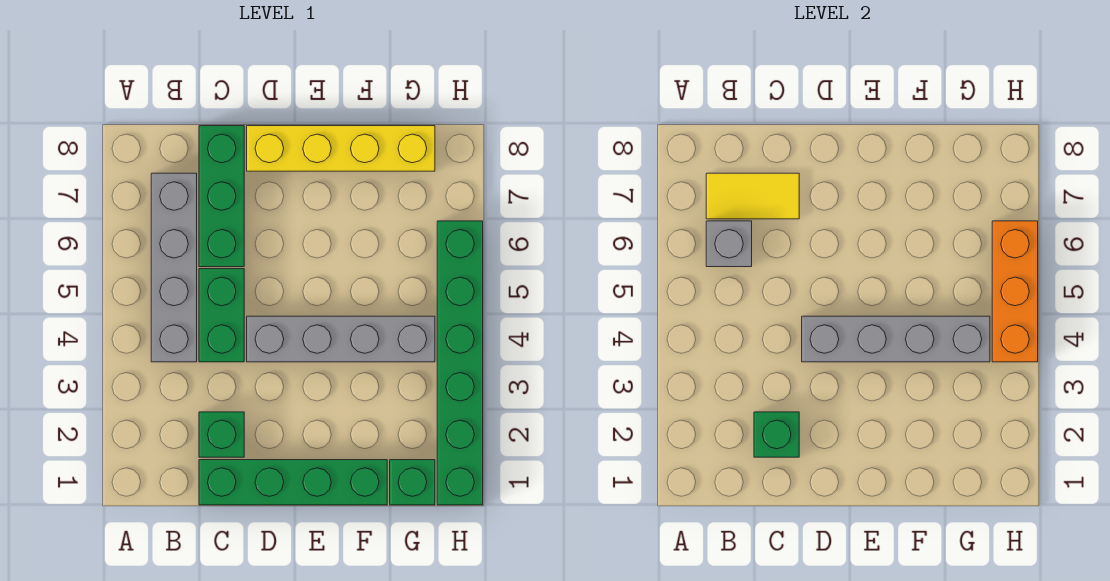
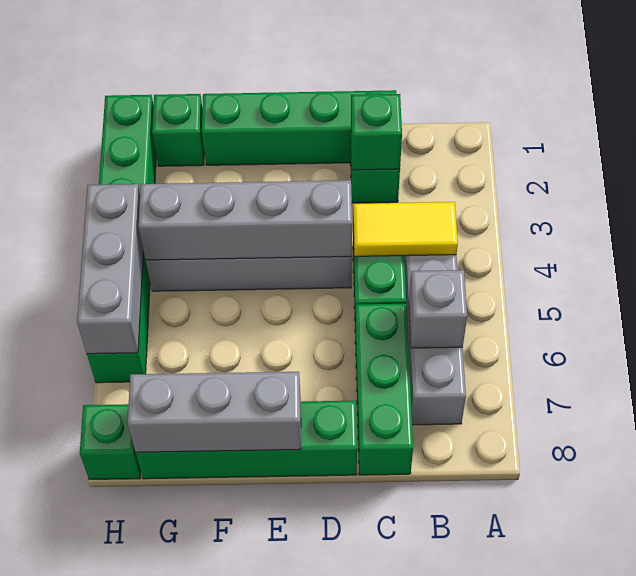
yellow 1x2 tile [706,173,799,219] -> yellow 1x2 tile moved to [353,202,458,256]
yellow 1x4 brick [247,126,435,171] -> green 1x4 brick [136,401,357,479]
none -> grey 1x3 brick [128,372,301,452]
orange 1x3 brick [992,221,1038,362] -> grey 1x3 brick [77,184,143,354]
none -> green 1x1 brick [80,404,141,479]

